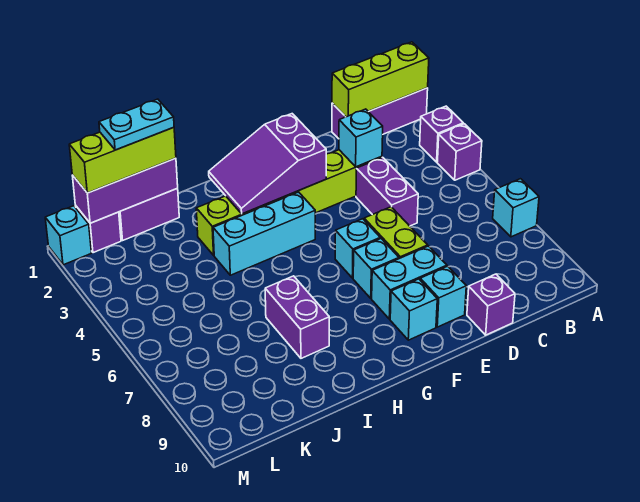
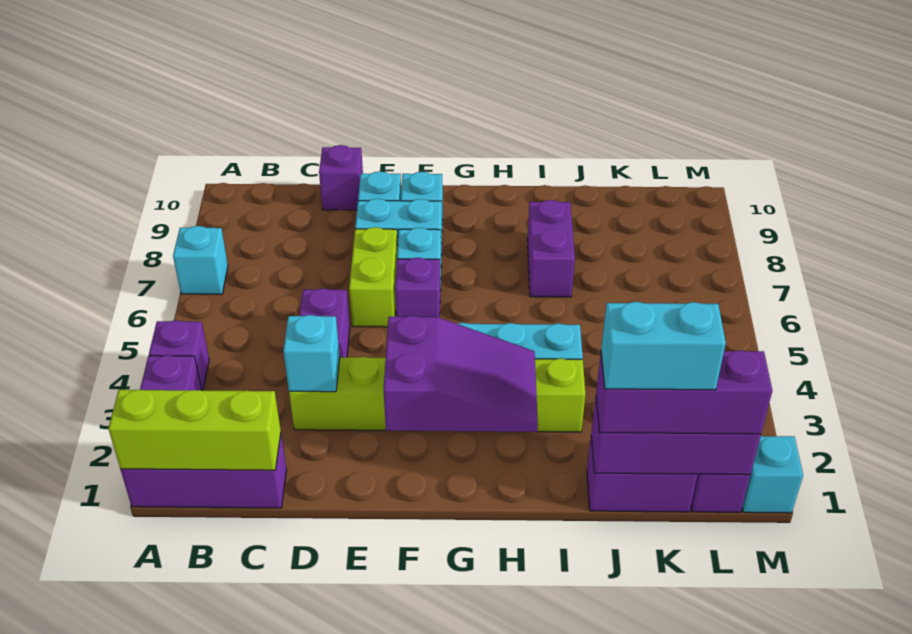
cyan 1x1 brick [335,219,380,278] -> purple 1x1 brick [395,258,440,317]
lime 1x3 brick [69,127,176,193] -> purple 1x3 brick [596,350,772,434]
cyan 1x2 plate [99,99,174,150] -> cyan 1x2 brick [601,302,726,390]

